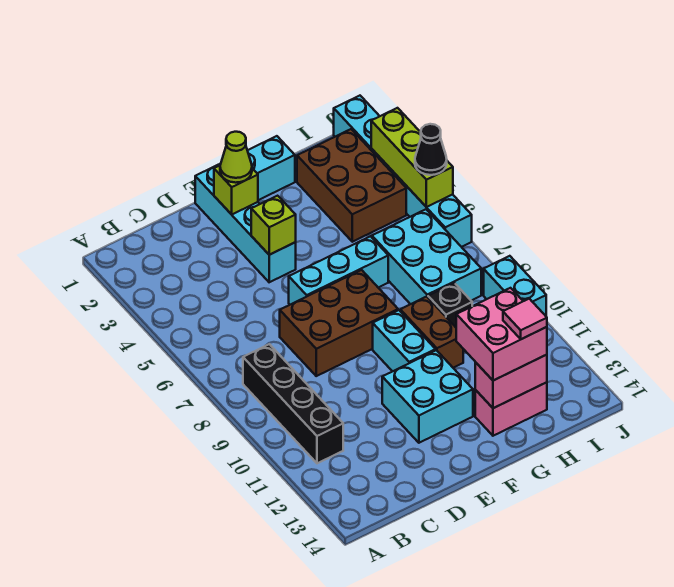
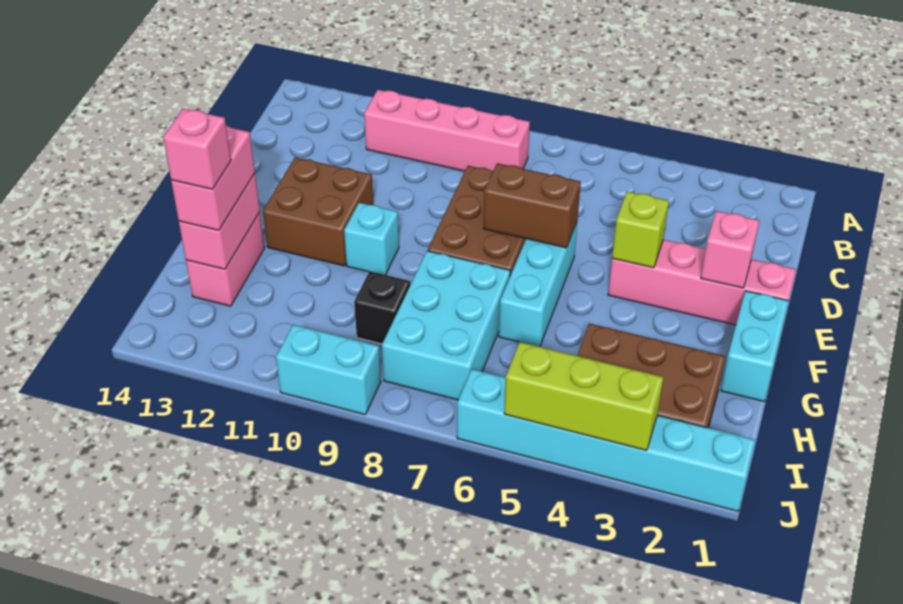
black 1x4 brick [243,344,343,463] -> pink 1x4 brick [364,90,530,171]
cyan 1x4 brick [195,164,296,282] -> pink 1x4 brick [608,240,796,325]
lime 1x1 brick [214,166,258,214] -> pink 1x1 brick [701,211,759,288]
lime 1x1 cone [220,132,252,183] -> none
cyan 2x2 brick [382,350,473,443] -> brown 2x2 brick [263,157,373,266]
cyan 1x2 brick [373,310,436,371] -> cyan 1x1 brick [344,203,399,275]
brown 1x2 brick [400,297,463,368] -> brown 1x2 brick moved to [483,163,581,248]
pink 2x2 brick [456,288,547,381] -> pink 1x2 brick [171,126,255,230]
cyan 2x3 brick [372,209,481,304] -> cyan 2x3 brick turned to [382,251,510,400]
pink 1x1 tile [503,299,547,339] -> pink 1x1 brick [163,109,231,189]
black 1x1 cone [415,124,447,175] -> none

